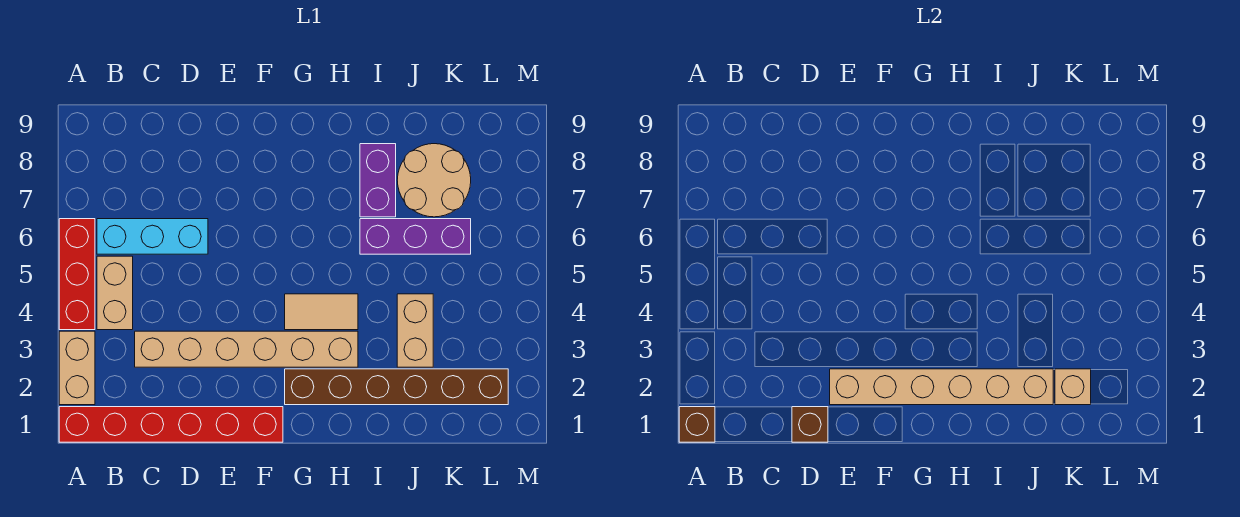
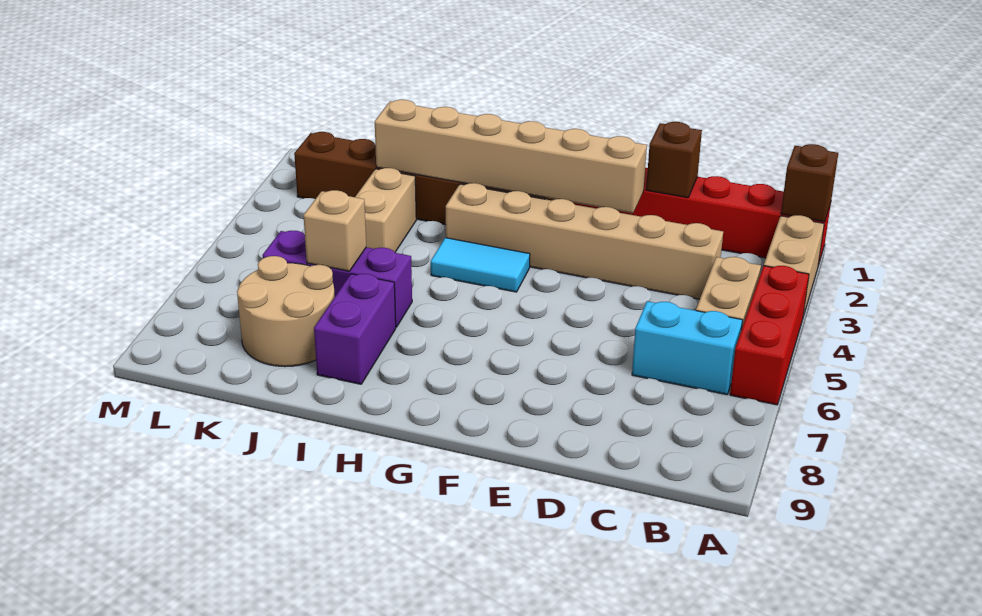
cyan 1x3 brick [97,219,208,254] -> cyan 1x2 brick [632,301,742,395]
tan 1x2 tile [285,294,358,330] -> cyan 1x2 tile [431,238,530,292]
tan 1x1 brick [1055,369,1091,405] -> tan 1x1 brick moved to [304,190,366,271]

